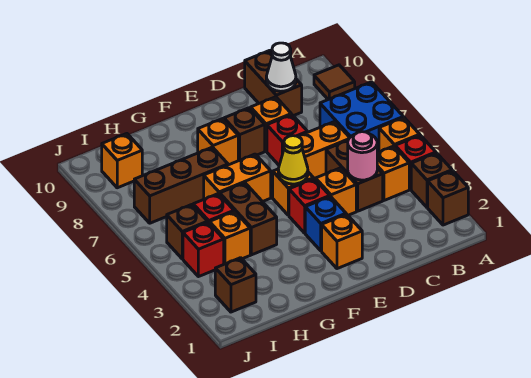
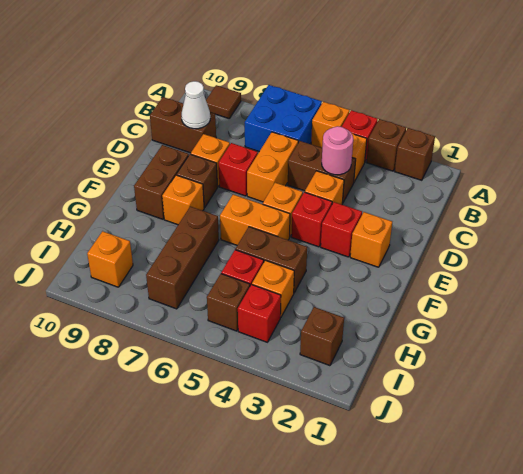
blue 1x1 brick [305,197,346,251] -> red 1x1 brick [321,202,362,257]
yellow 1x1 cone [278,136,308,184] -> none
none -> brown 1x2 brick [134,145,189,219]
orange 1x2 brick [204,154,271,202] -> orange 1x2 brick turned to [220,194,290,245]

